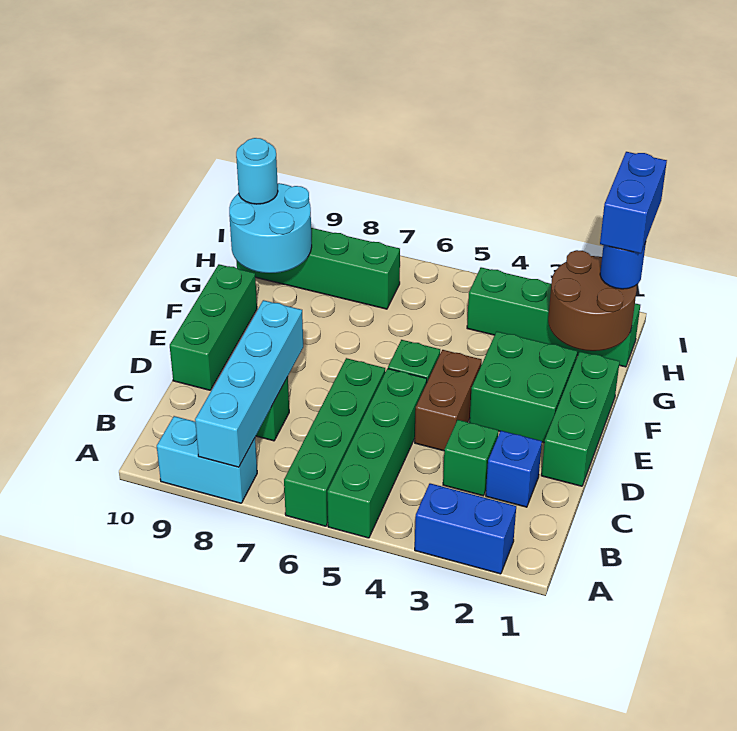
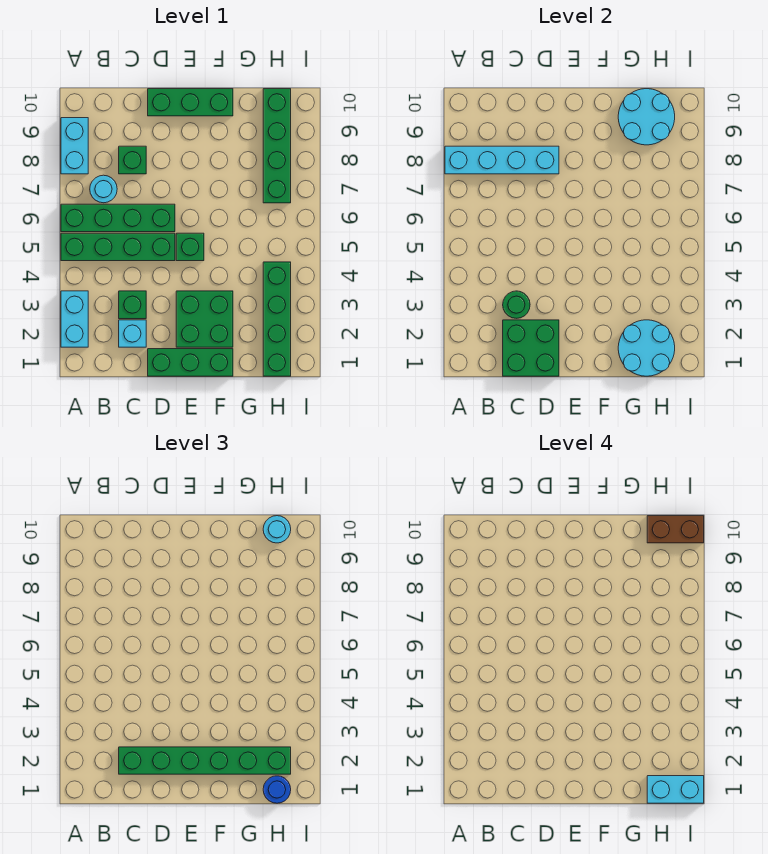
blue 1x2 brick [415,483,516,574] -> cyan 1x2 brick [61,291,88,347]
none -> cyan 1x1 round brick [90,175,117,203]
none -> green 2x2 brick [503,320,559,376]
blue 1x1 brick [486,431,542,507] -> cyan 1x1 brick [119,320,146,347]
none -> green 1x6 brick [119,747,291,774]
none -> green 1x1 round brick [503,291,530,318]
brown 1x2 brick [415,350,482,451] -> brown 1x2 brick moved to [647,516,704,543]
brown 2x2 round brick [548,250,637,351] -> cyan 2x2 round brick [618,320,675,376]
blue 1x2 brick [600,152,667,254] -> cyan 1x2 brick [647,776,704,803]

